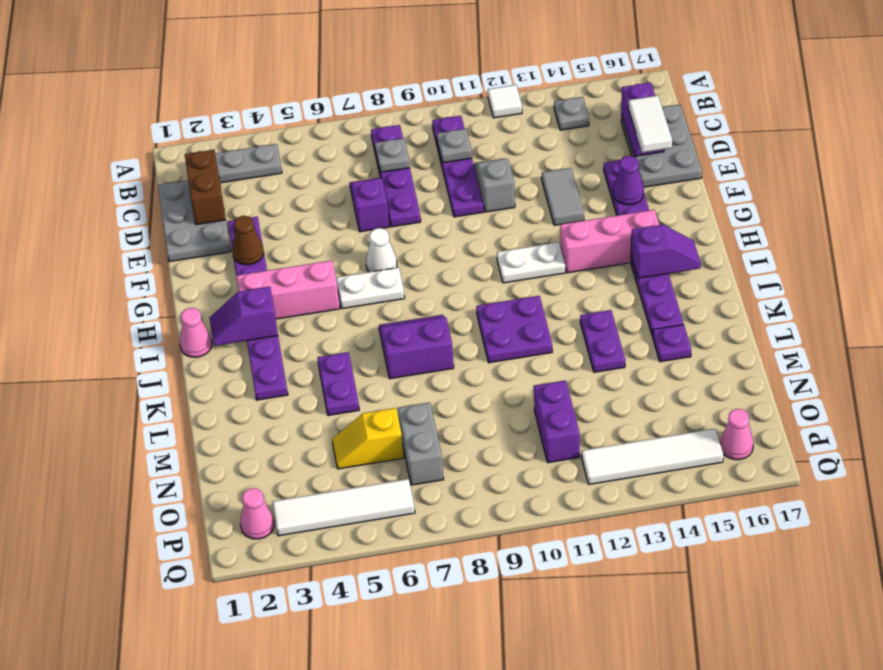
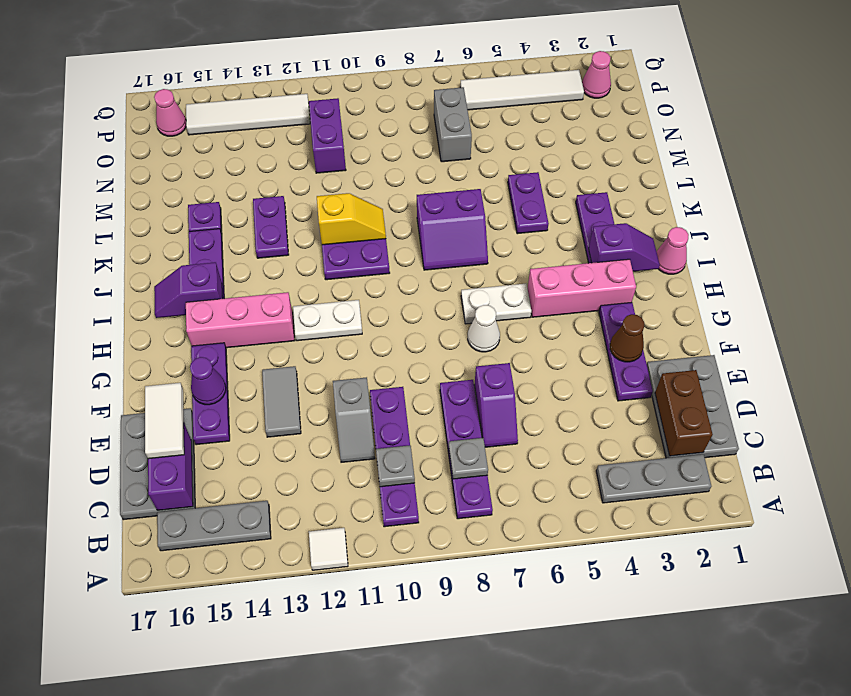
grey 1x1 plate [554,97,589,130] -> grey 1x3 plate [157,501,271,551]
yellow 1x2 slope [332,408,404,469] -> yellow 1x2 slope moved to [317,193,386,245]

